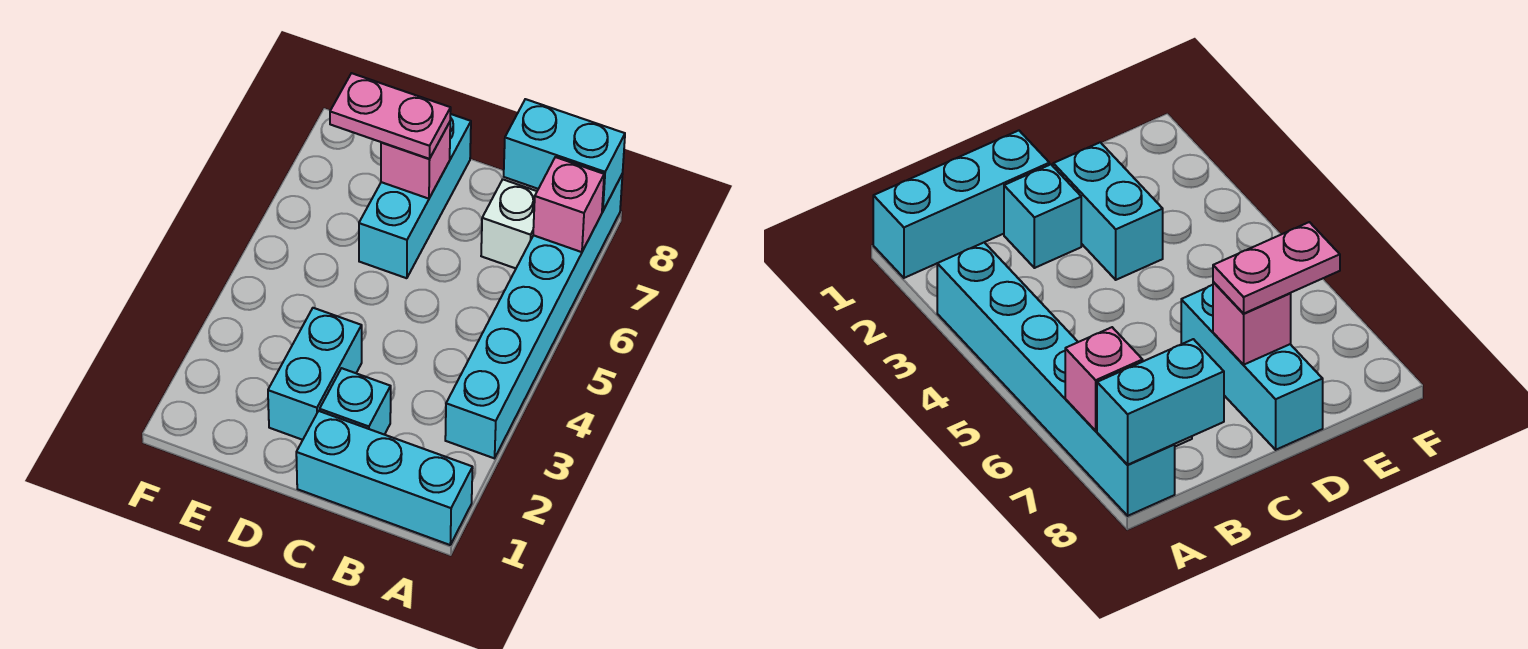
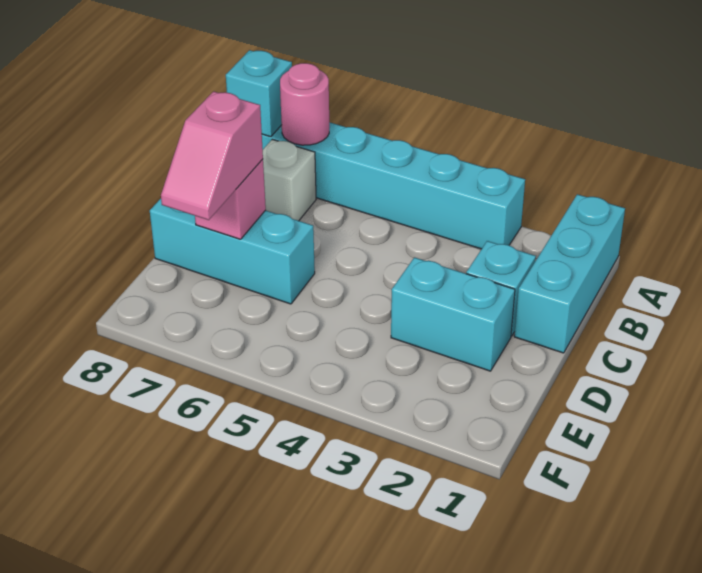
pink 1x1 brick [533,157,604,252] -> pink 1x1 round brick [280,63,329,145]
cyan 1x2 brick [504,99,625,211] -> cyan 1x1 brick [226,50,292,137]
pink 1x2 plate [330,73,451,159] -> pink 1x2 slope [161,91,263,220]

